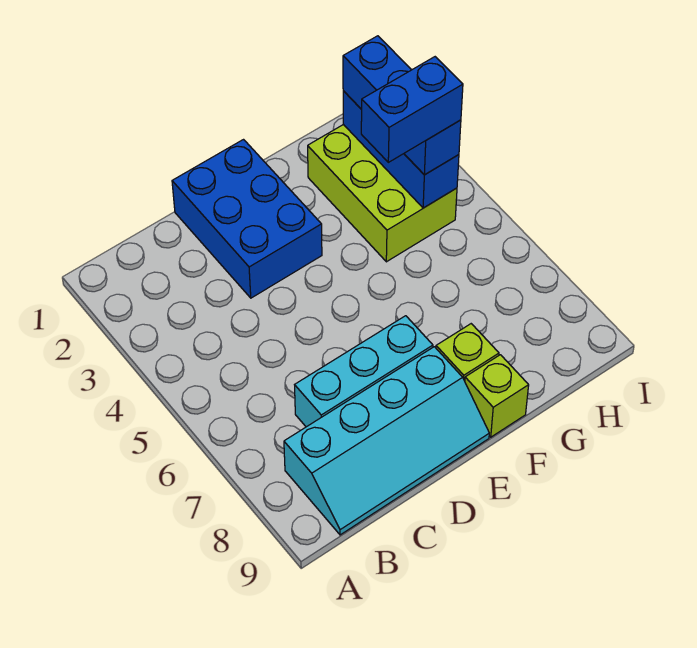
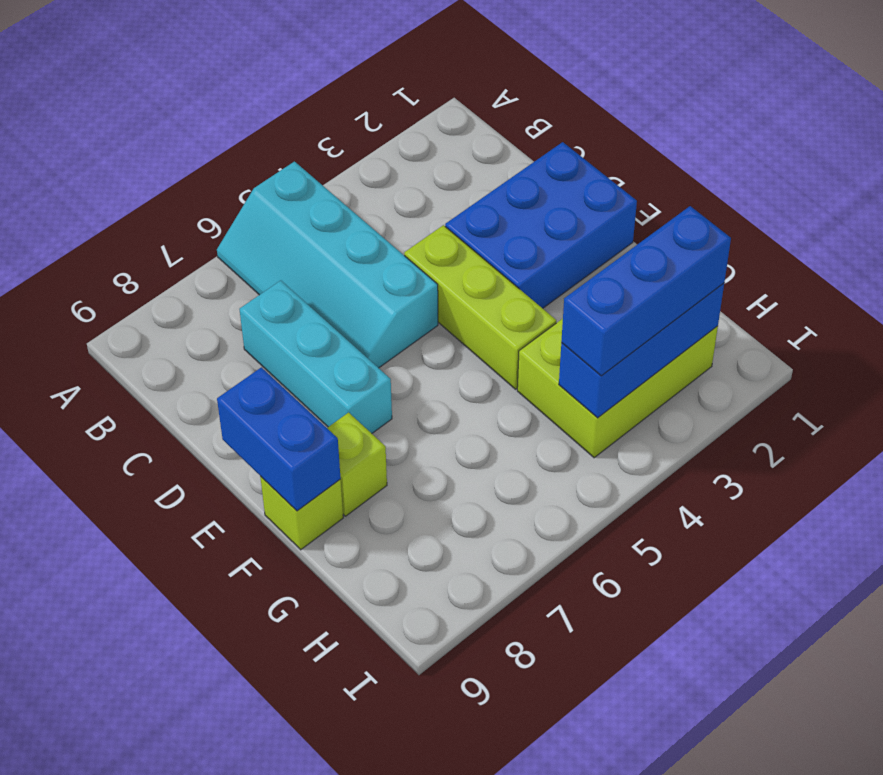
cyan 2x4 slope [284,347,489,535] -> cyan 2x4 slope moved to [217,162,438,368]
none -> lime 1x3 brick [404,225,556,389]
blue 1x2 brick [361,57,463,162] -> blue 1x2 brick moved to [217,367,341,511]

